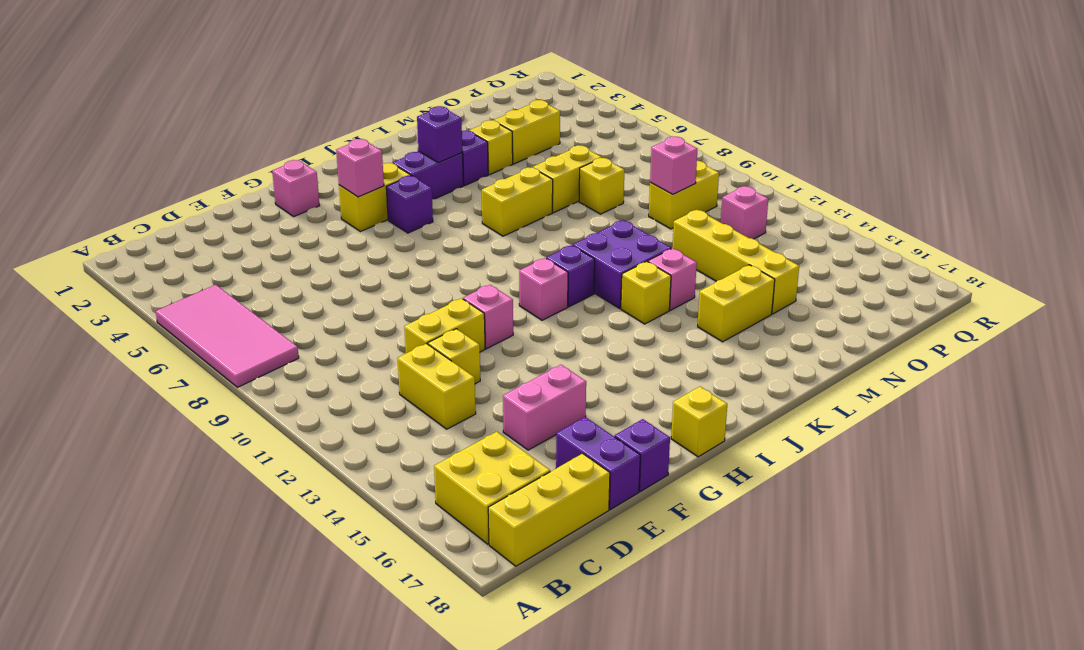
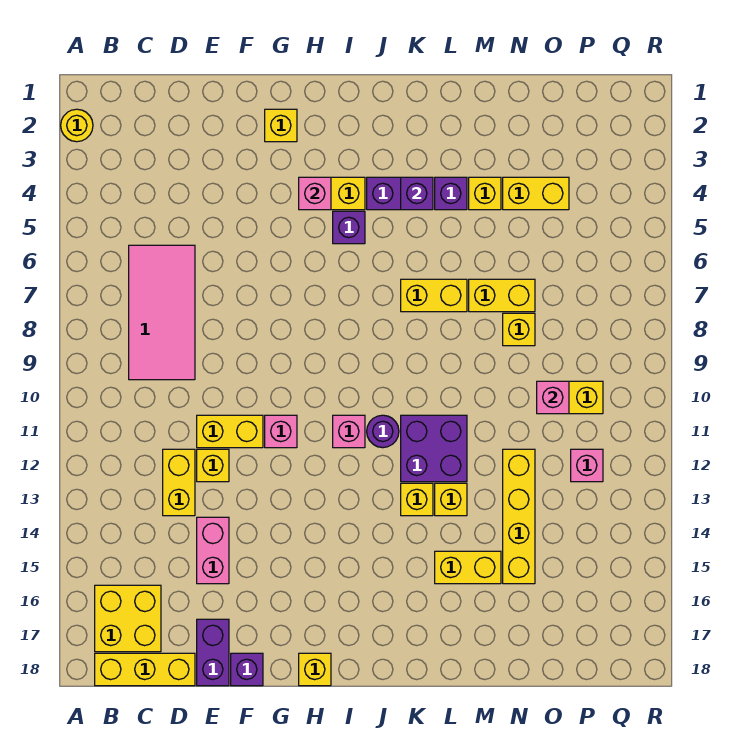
none -> yellow 1x1 round brick [61,109,93,142]
pink 2x4 tile [156,285,299,387] -> pink 2x4 tile moved to [129,245,195,380]
pink 1x2 brick [503,365,586,450] -> pink 1x2 brick turned to [197,517,229,584]
pink 1x1 brick [272,160,320,216] -> yellow 1x1 brick [265,109,297,142]
purple 1x1 brick [546,245,595,307] -> purple 1x1 round brick [367,415,399,448]
pink 1x1 brick [648,248,697,310] -> yellow 1x1 brick [435,483,467,516]

